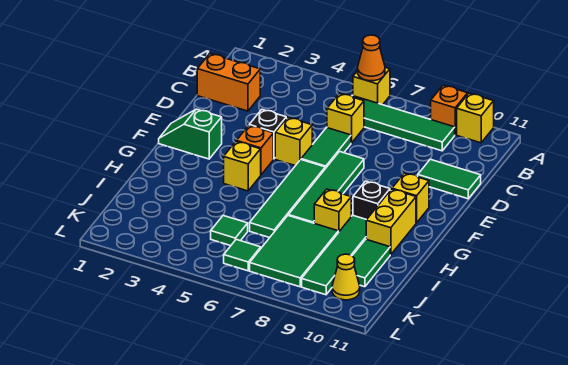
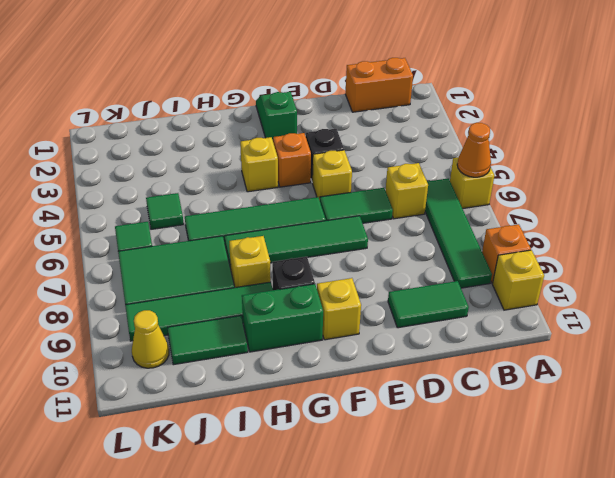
orange 1x2 brick [197,54,260,111] -> orange 1x2 brick turned to [345,58,413,112]
green 1x2 tile [418,159,481,199] -> green 1x2 tile turned to [388,281,469,328]
yellow 1x2 brick [366,189,416,255] -> green 1x2 brick [242,284,323,352]

